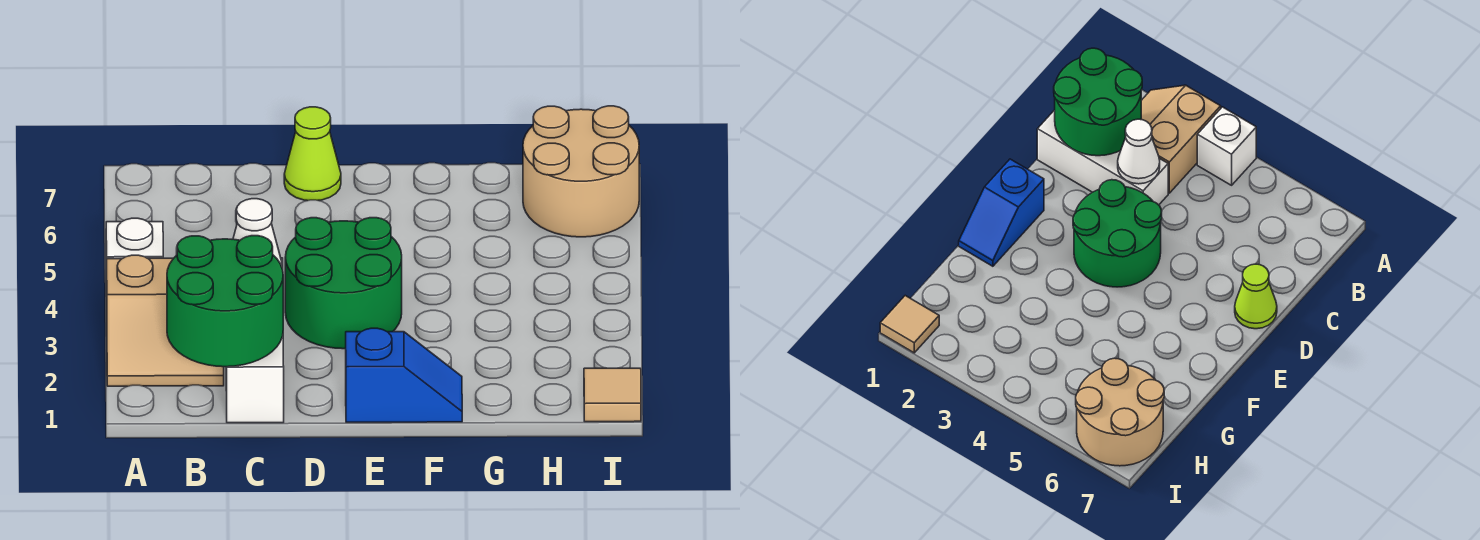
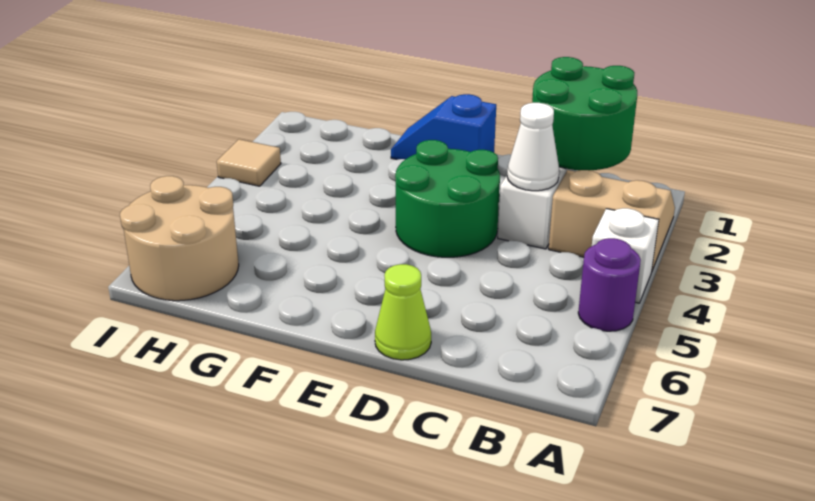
none -> purple 1x1 round brick [578,238,641,331]
tan 1x1 tile [584,368,641,422] -> tan 1x1 tile moved to [217,139,281,186]

